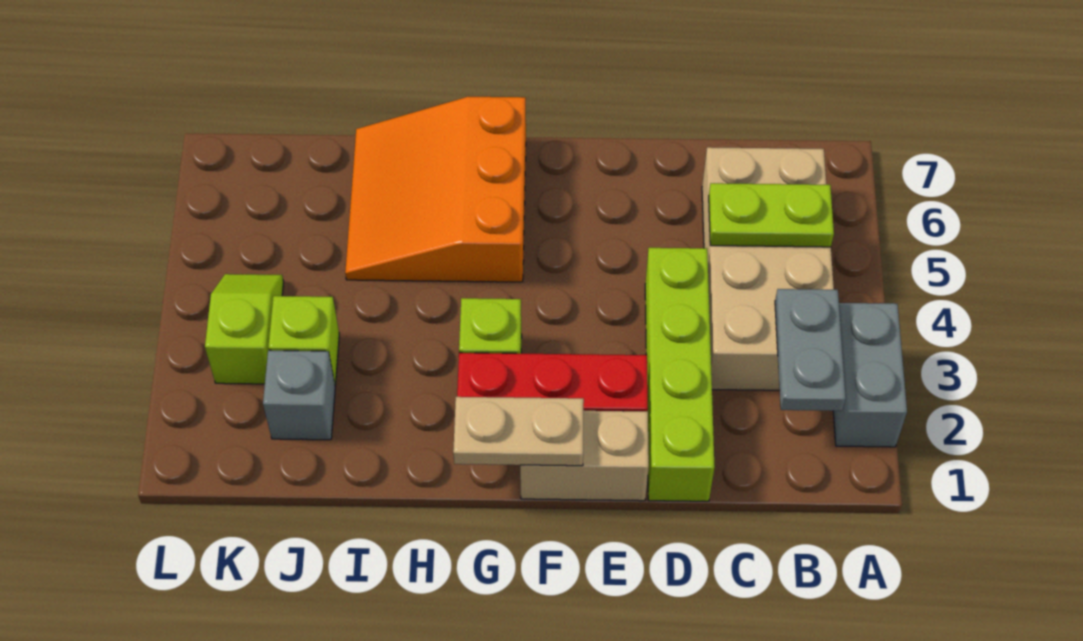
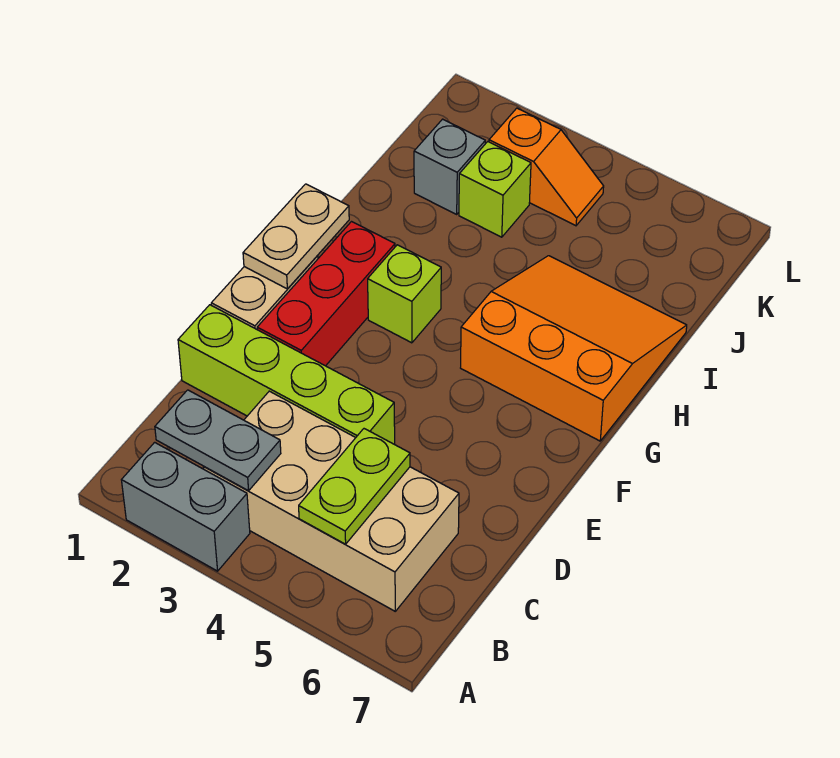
lime 1x2 slope [205,274,284,384] -> orange 1x2 slope [489,108,604,226]

